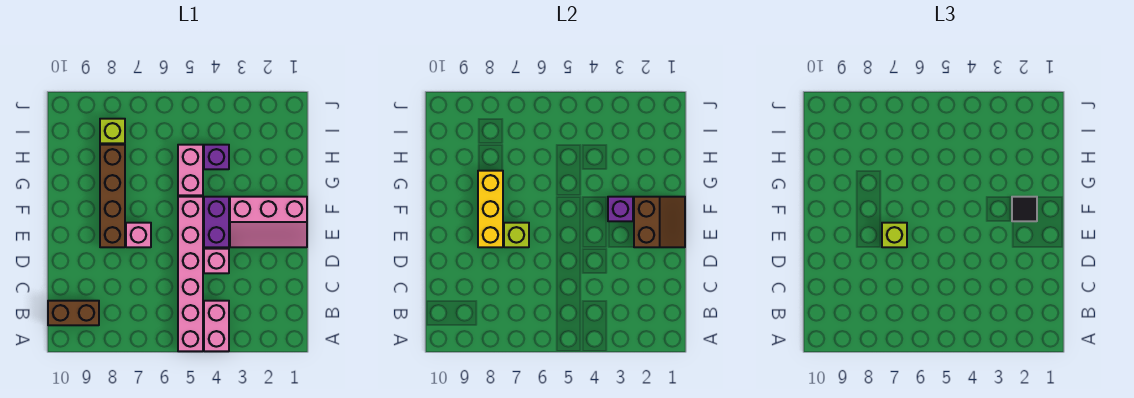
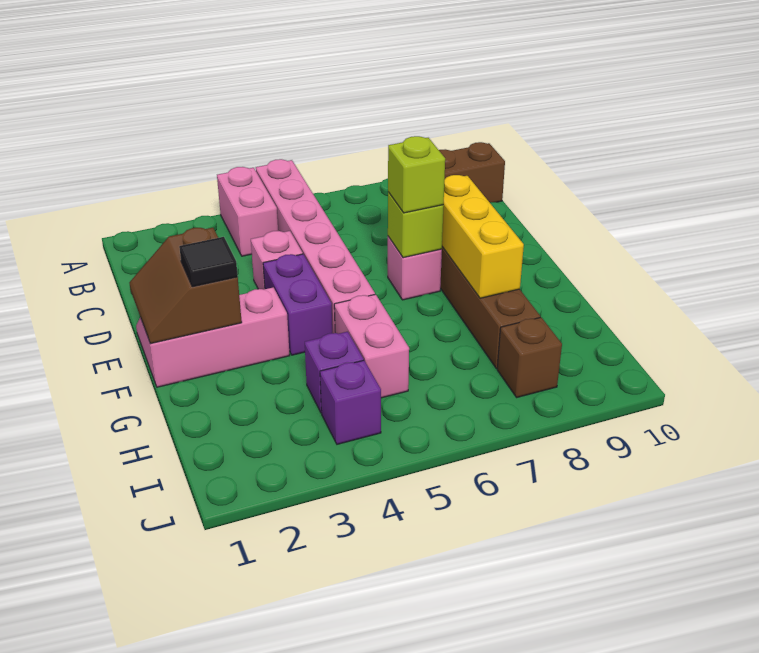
purple 1x1 brick [608,197,633,221] -> purple 1x1 brick moved to [320,360,381,444]
lime 1x1 brick [100,119,125,143] -> brown 1x1 brick [497,317,562,397]

